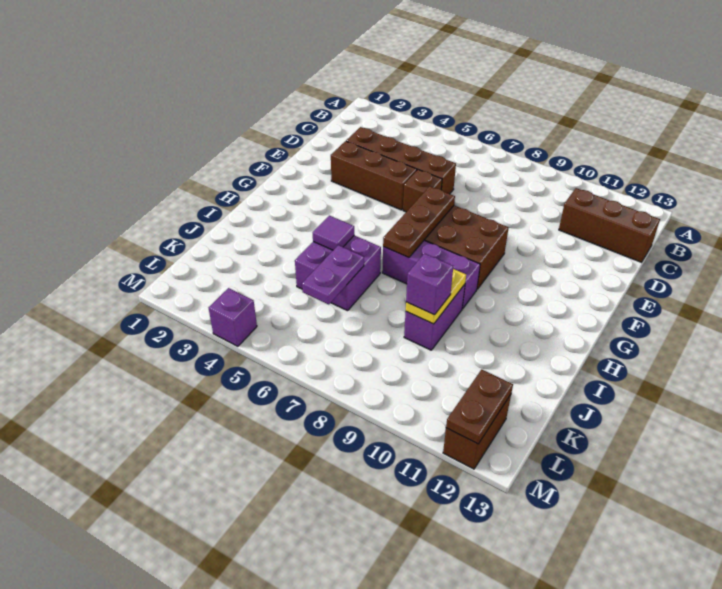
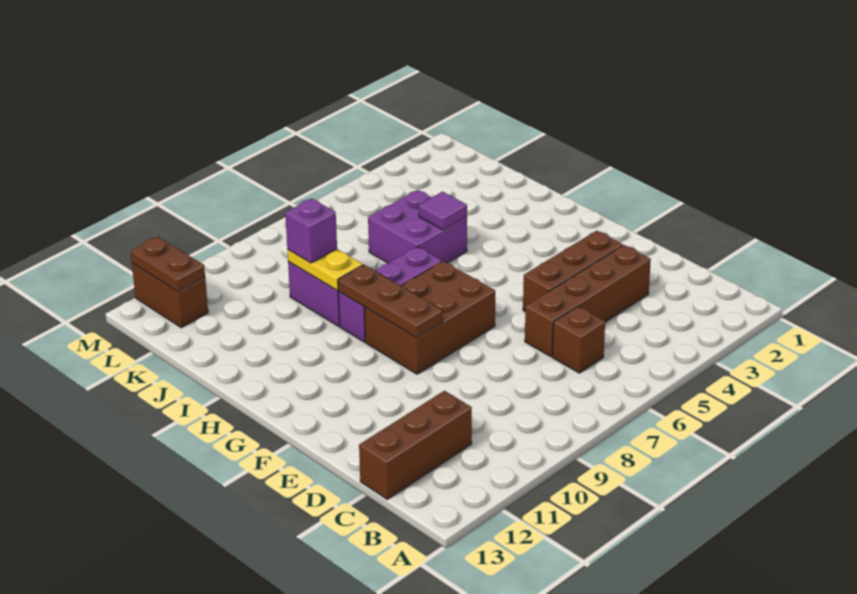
brown 1x1 brick [403,170,442,212] -> brown 1x1 brick moved to [553,306,605,373]
brown 1x3 plate [383,186,455,258] -> brown 1x3 plate moved to [338,265,443,338]
purple 1x2 plate [302,245,364,305] -> none
purple 1x1 brick [209,288,257,346] -> none

